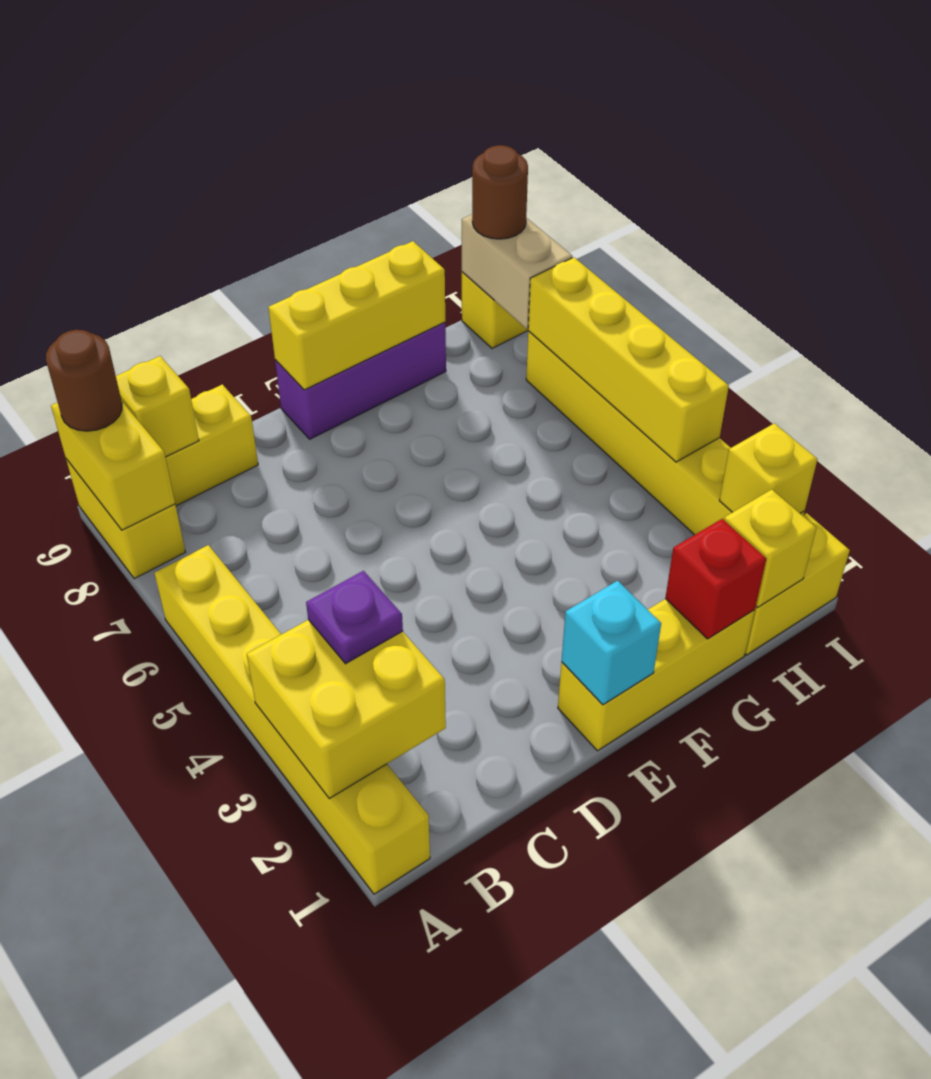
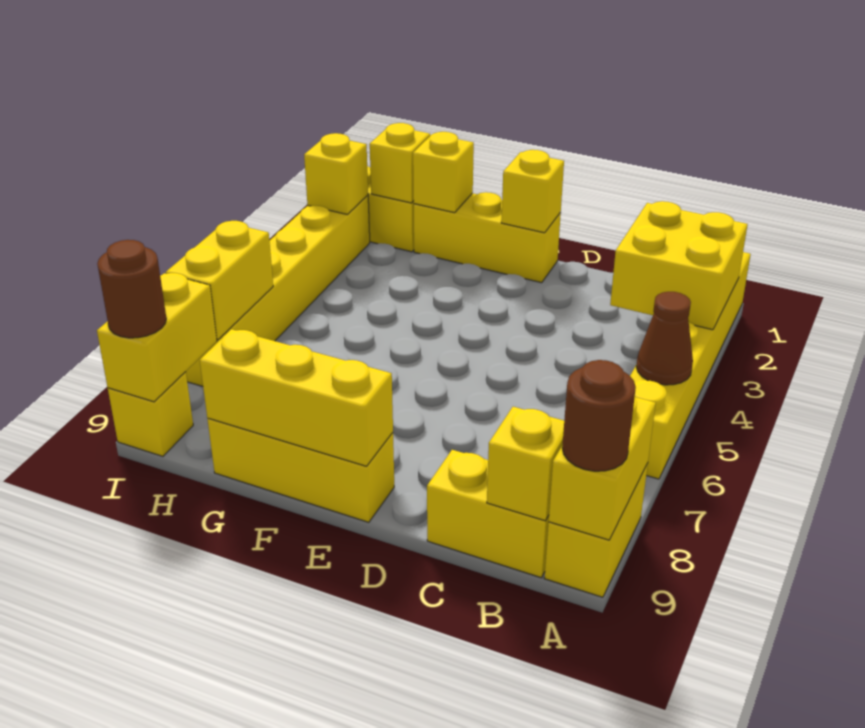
none -> brown 1x1 cone [636,292,693,385]
purple 1x1 plate [306,571,403,664] -> none
cyan 1x1 brick [562,581,661,705] -> yellow 1x1 brick [501,150,564,233]
purple 1x3 brick [275,322,446,439] -> yellow 1x3 brick [207,418,394,522]
red 1x1 brick [665,519,766,639] -> yellow 1x1 brick [413,132,474,213]
yellow 1x4 brick [528,257,729,462] -> yellow 1x2 brick [166,221,273,340]
tan 1x2 brick [462,214,572,329] -> yellow 1x2 brick [97,273,217,402]

